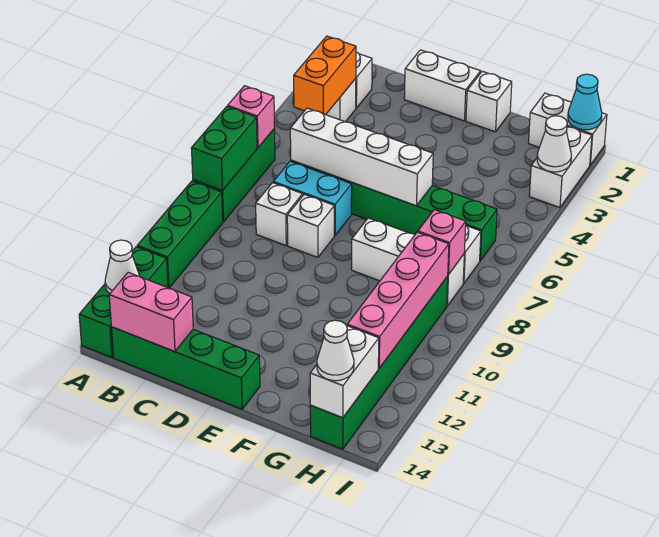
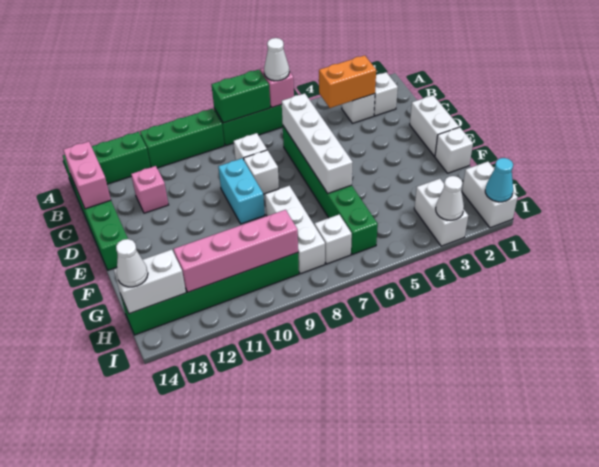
white 1x1 cone [105,240,140,294] -> white 1x1 cone moved to [264,38,289,81]
cyan 1x2 brick [273,161,352,235] -> cyan 1x2 brick moved to [218,158,265,224]
pink 1x1 brick [418,210,466,275] -> pink 1x1 brick moved to [131,166,169,213]
white 1x2 brick [529,127,592,208] -> white 1x2 brick turned to [414,179,468,246]

